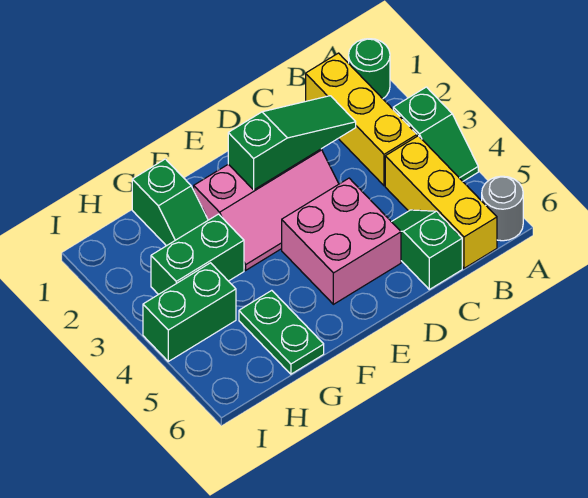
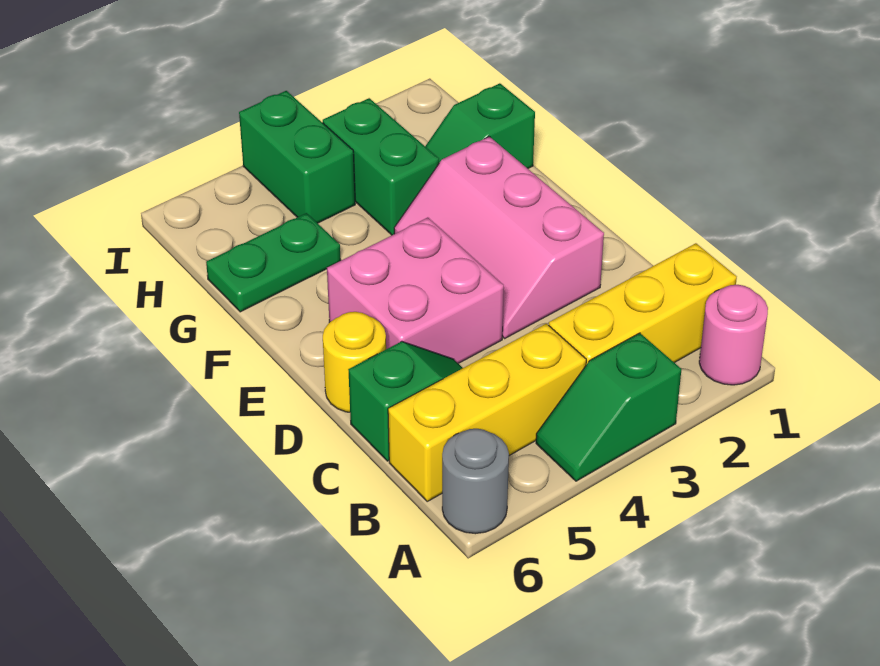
green 1x1 round brick [349,39,390,99] -> pink 1x1 round brick [699,285,768,385]
green 1x3 slope [228,96,356,190] -> none
none -> yellow 1x1 round brick [323,312,386,412]

